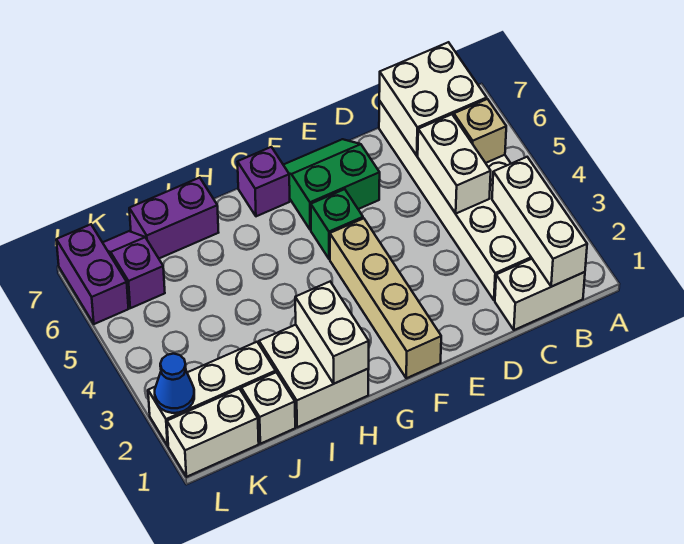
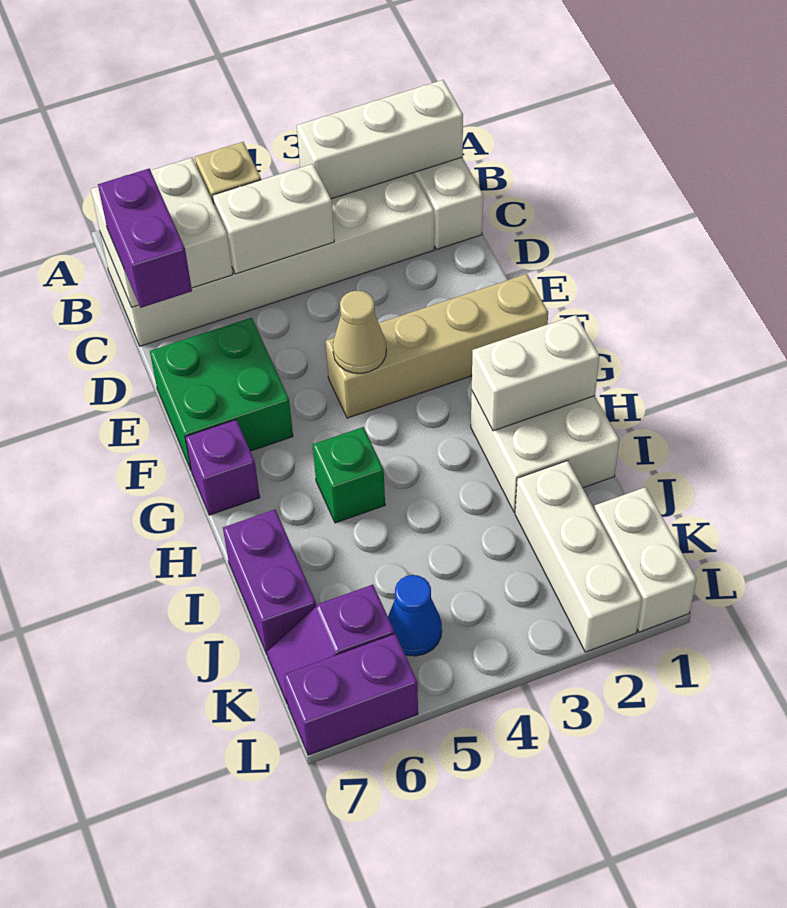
none -> purple 1x2 brick [98,169,192,308]
green 2x2 slope [284,139,380,230] -> green 2x2 brick [150,318,293,470]
none -> tan 1x1 cone [333,291,386,373]
green 1x1 brick [311,189,363,259] -> green 1x1 brick moved to [313,427,385,523]
white 1x1 brick [241,372,295,444] -> none
blue 1x1 cone [155,354,194,413] -> blue 1x1 cone moved to [388,575,442,656]

